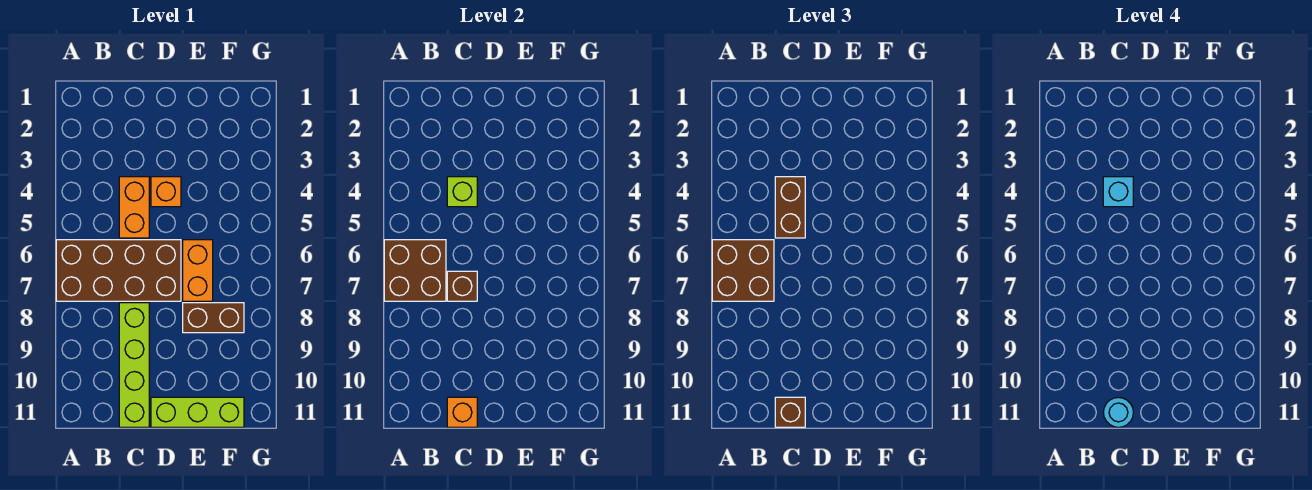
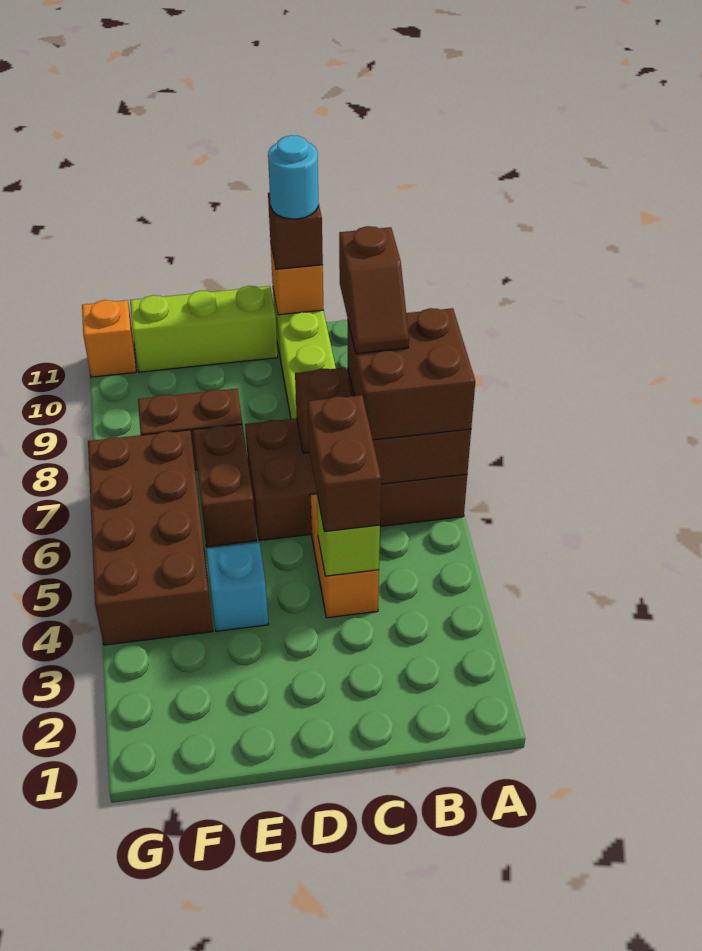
none -> brown 1x2 slope [339,226,409,354]
cyan 1x1 brick [1103,177,1133,207] -> cyan 1x1 brick moved to [207,543,269,631]
orange 1x1 brick [151,177,181,207] -> orange 1x1 brick moved to [82,300,136,377]
orange 1x2 brick [183,240,213,301] -> brown 1x2 brick [193,424,256,547]
none -> brown 2x4 brick [88,430,213,645]

